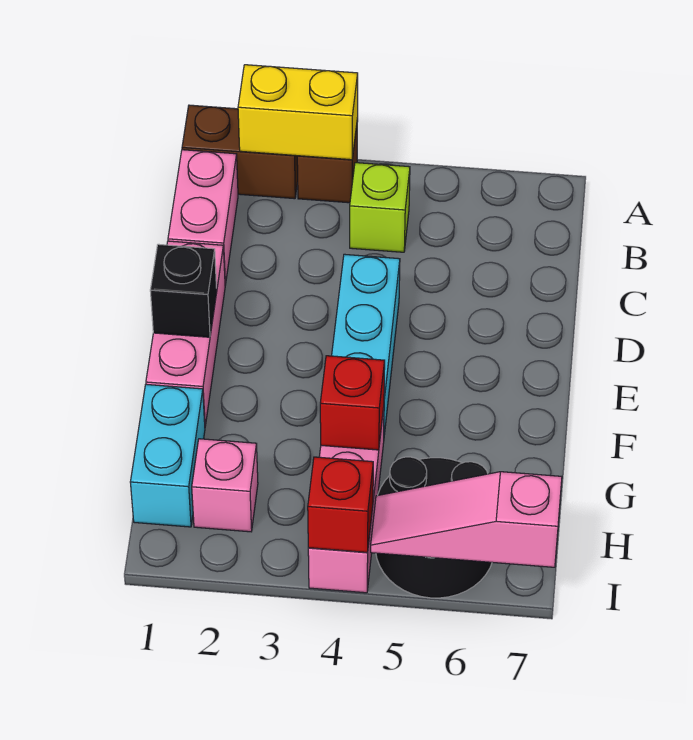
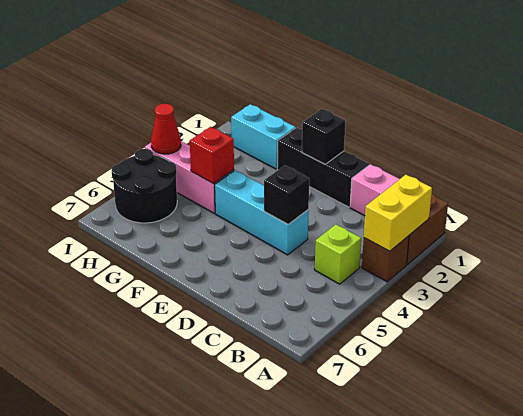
pink 1x3 brick [146,241,225,426] -> black 1x3 brick [277,127,369,207]
none -> black 1x1 brick [264,165,309,224]
pink 1x1 brick [192,439,258,532] -> none
red 1x1 brick [308,457,373,552] -> red 1x1 cone [151,104,181,154]
pink 1x3 slope [371,472,562,567] -> none

